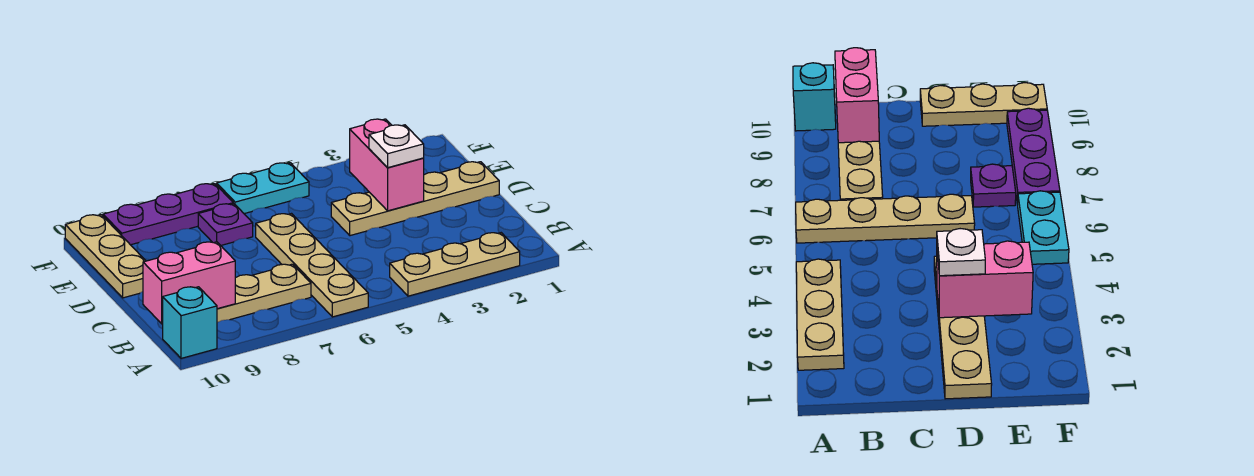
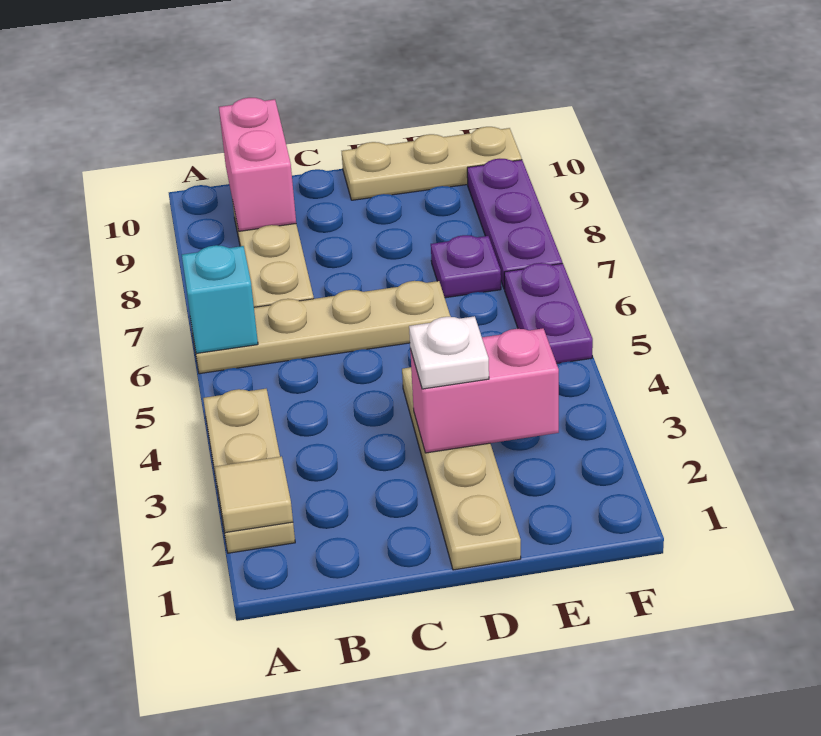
none -> tan 1x1 tile [215,456,293,533]
cyan 1x1 brick [163,287,217,358] -> cyan 1x1 brick moved to [182,245,258,353]
cyan 1x2 plate [217,163,309,214] -> purple 1x2 plate [504,263,593,363]

